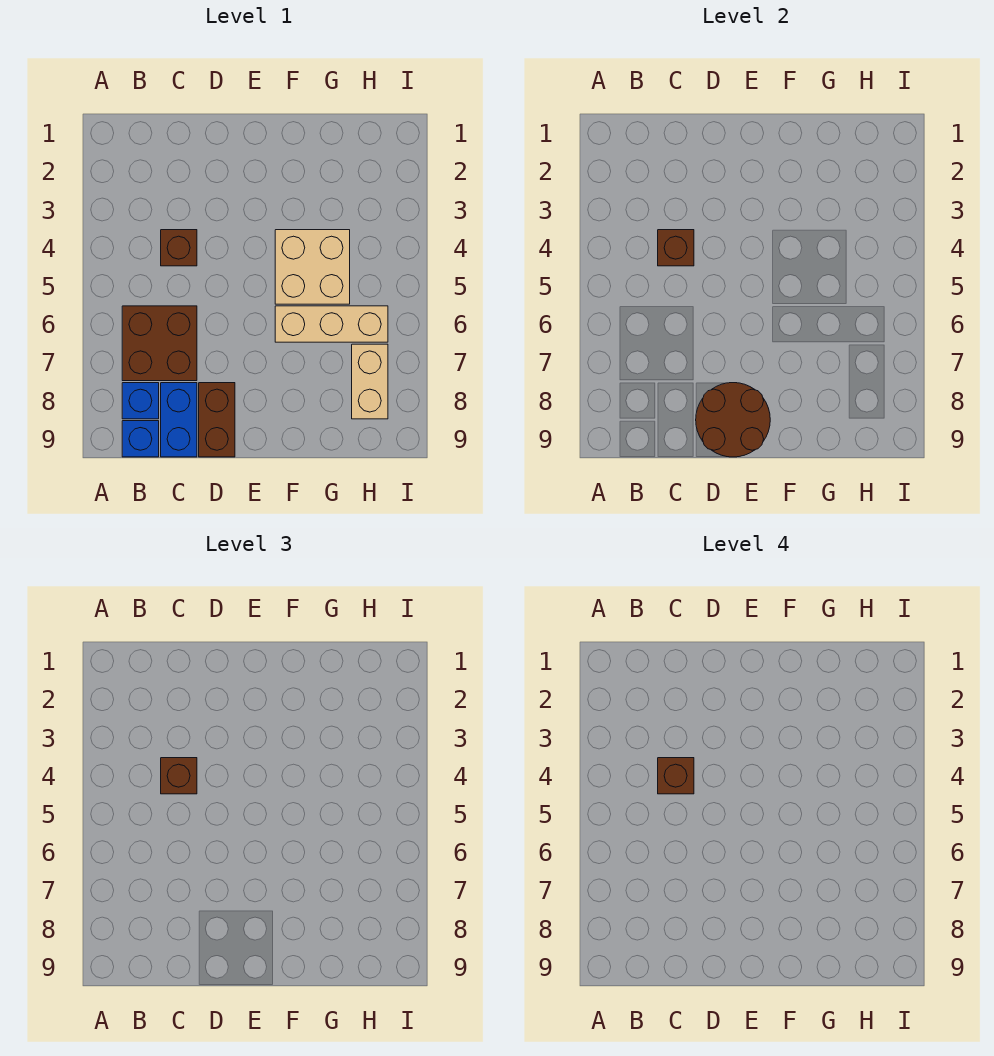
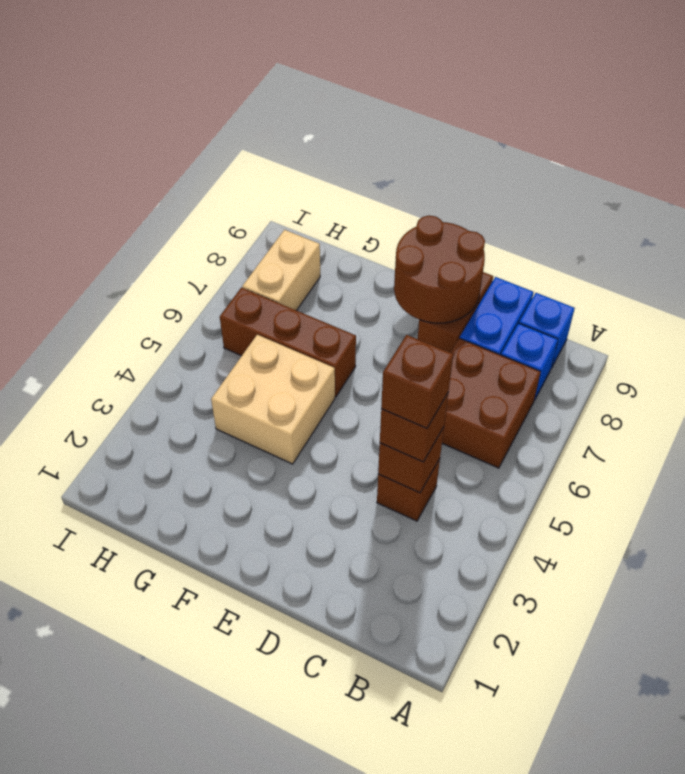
tan 1x3 brick [275,306,388,342] -> brown 1x3 brick [220,287,356,397]

